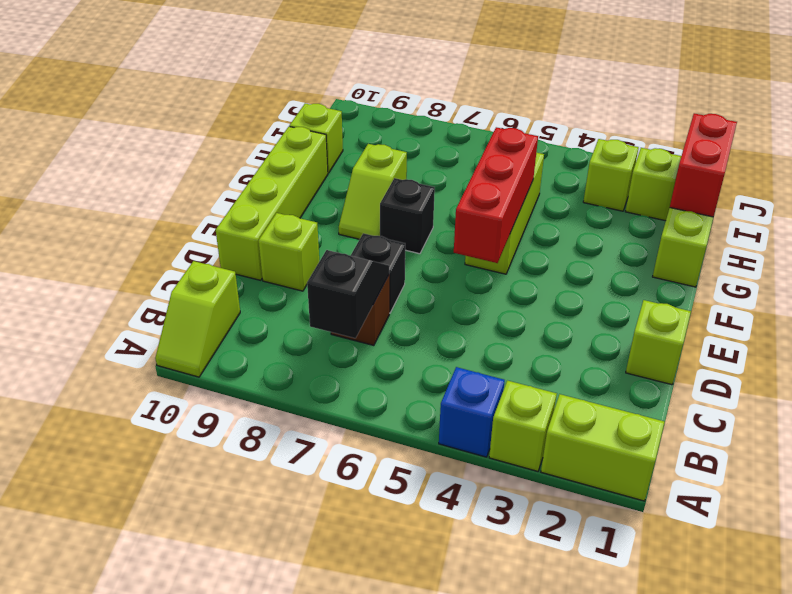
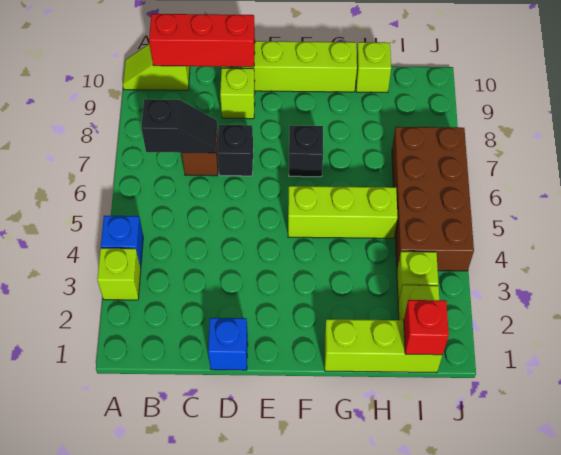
lime 1x2 brick [541,394,665,501] -> none
lime 1x1 brick [626,300,691,385] -> blue 1x1 brick [208,318,248,370]
red 1x3 brick [454,127,538,263] -> red 1x3 brick moved to [149,14,255,67]
lime 1x2 slope [339,144,407,239] -> none
red 1x2 brick [670,113,737,217] -> red 1x1 brick [404,300,449,355]
none -> brown 2x4 brick [392,127,474,271]

